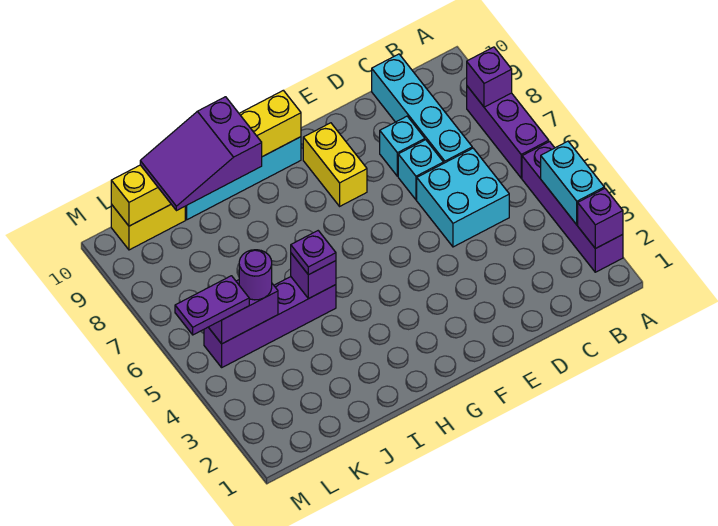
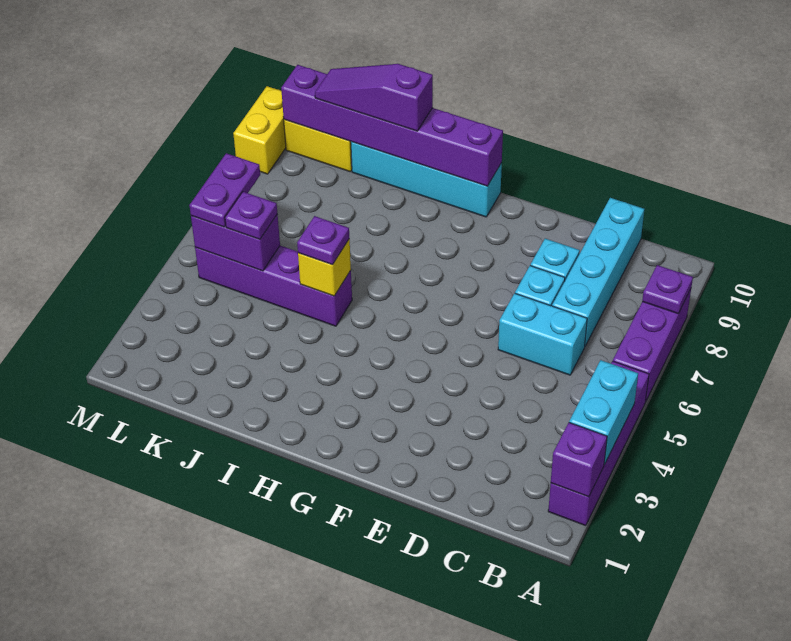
purple 1x1 brick [467,47,512,107] -> purple 1x1 plate [642,265,693,313]
cyan 2x2 brick [417,148,509,247] -> cyan 1x2 brick [498,293,587,375]
yellow 1x2 brick [303,123,367,206] -> yellow 1x2 brick moved to [233,86,286,174]
yellow 1x6 brick [111,90,301,226] -> purple 1x6 brick [281,65,503,186]
purple 1x1 brick [291,253,336,298] -> yellow 1x1 brick [298,239,351,296]
purple 2x3 slope [140,97,262,211] -> purple 1x3 slope [315,64,433,131]
purple 1x1 round brick [239,250,272,300] -> purple 1x1 plate [225,192,277,239]
purple 1x2 plate [175,276,249,335] -> purple 1x2 plate turned to [189,153,260,227]

